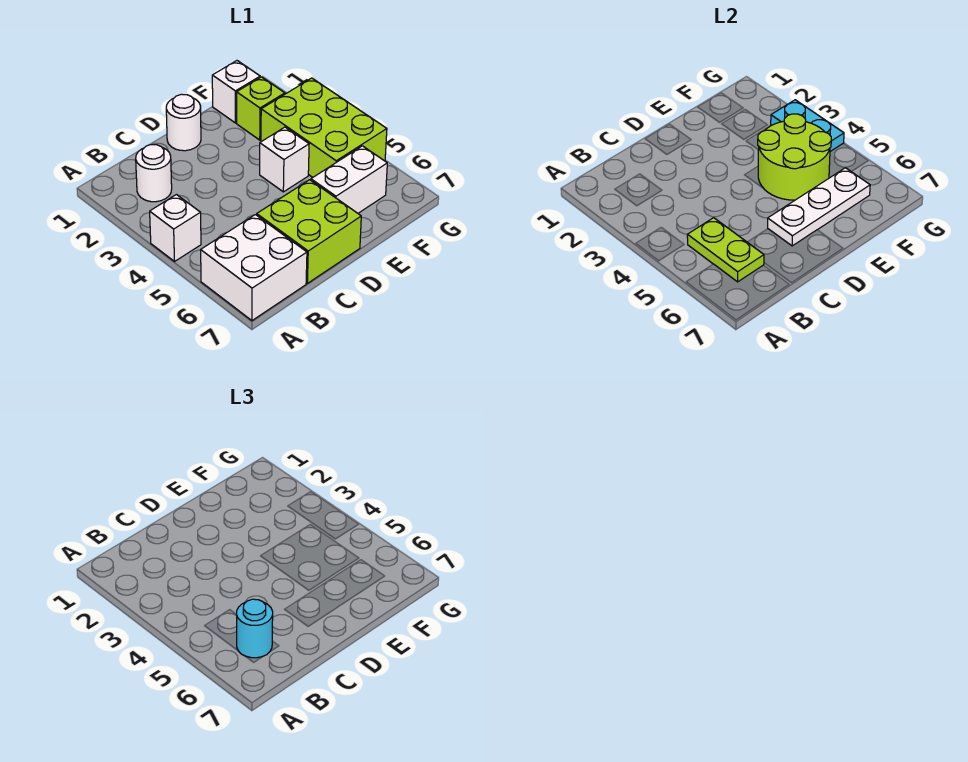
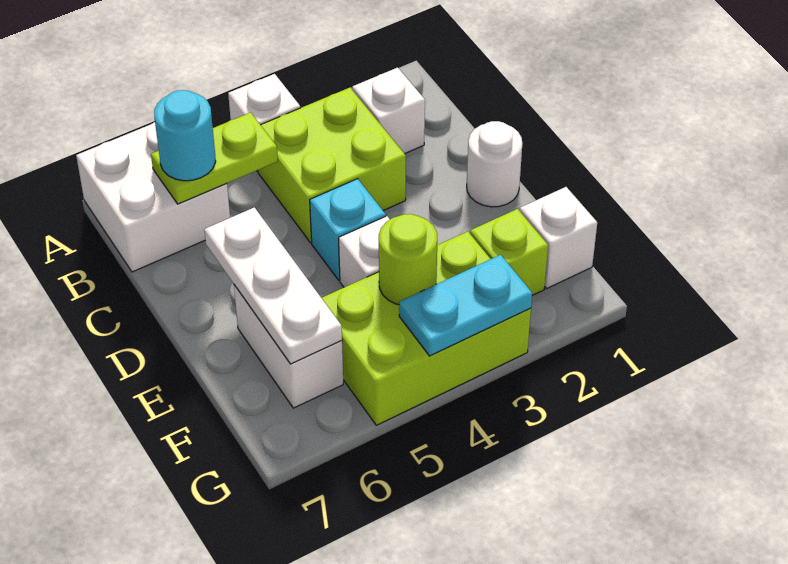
white 1x1 round brick [136,145,172,202] -> white 1x1 brick [352,68,425,154]
lime 2x2 brick [257,180,361,283] -> lime 2x2 brick moved to [258,88,406,243]
none -> cyan 1x1 brick [310,179,386,280]
lime 2x2 round brick [758,114,831,200] -> lime 1x1 round brick [379,214,437,305]

